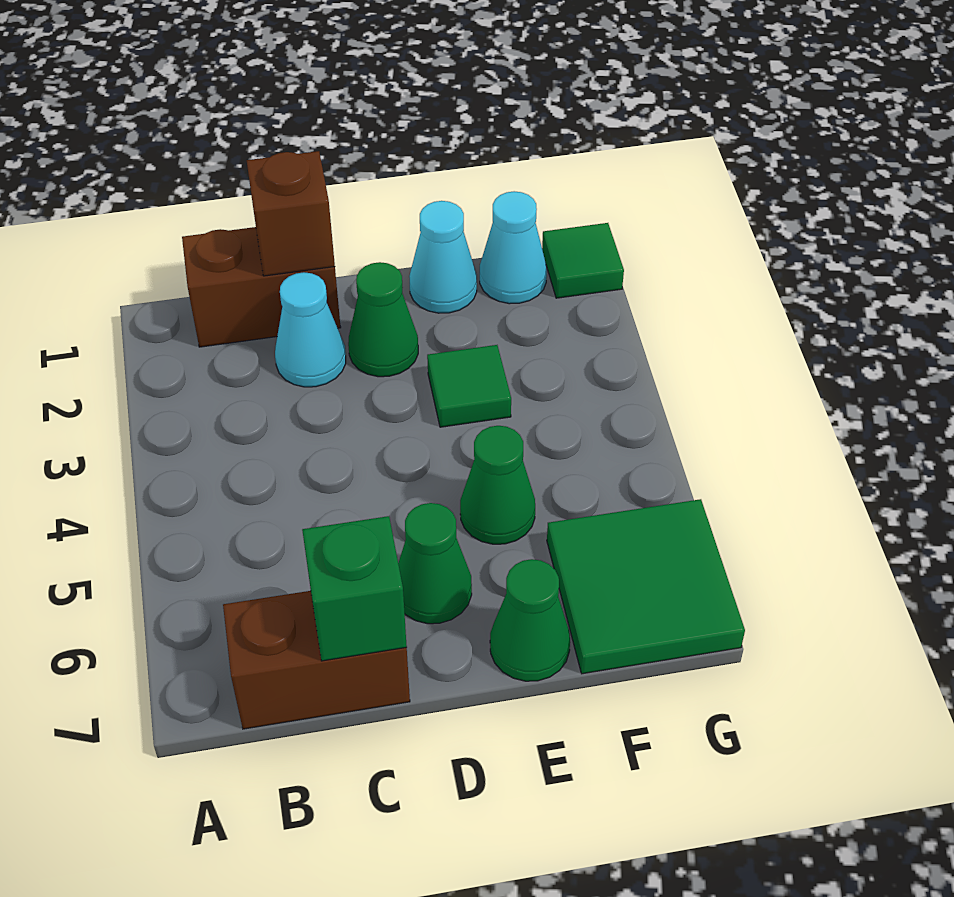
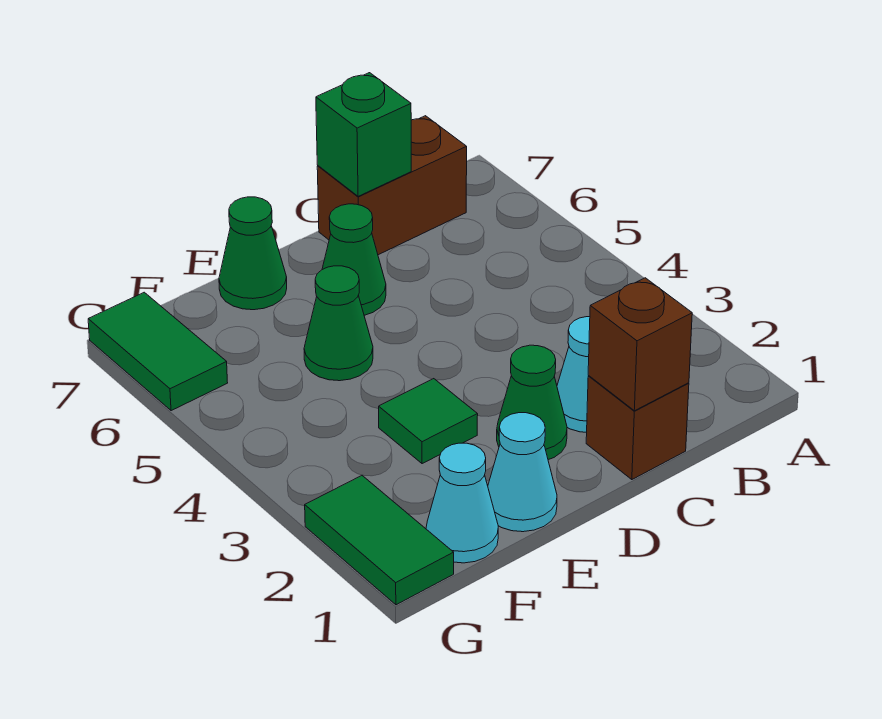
brown 1x2 brick [182,227,341,347] -> brown 1x1 brick [586,376,689,480]
green 2x2 tile [547,499,745,674] -> green 1x2 tile [88,292,228,411]
green 1x1 tile [542,223,624,298] -> green 1x2 tile [305,476,454,605]

